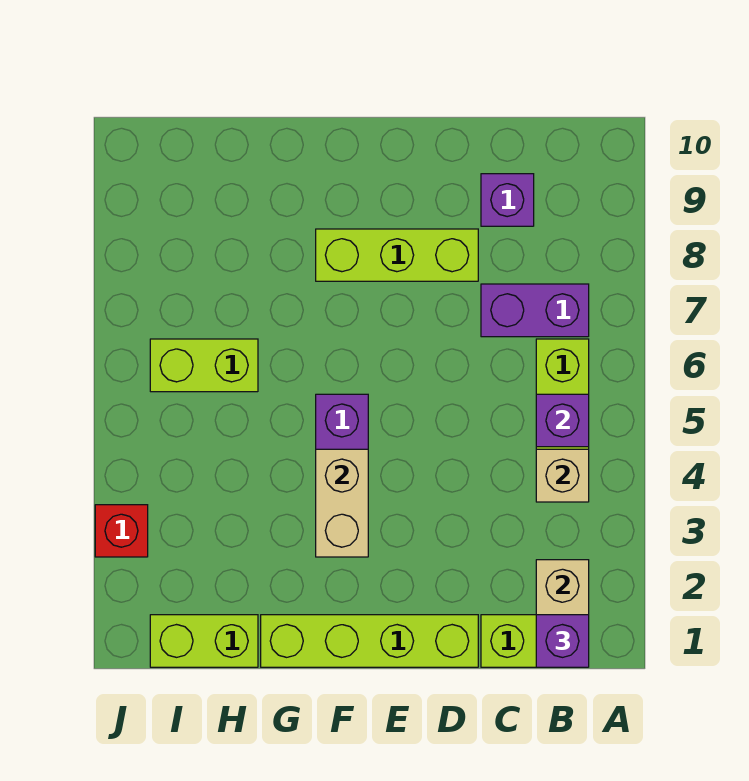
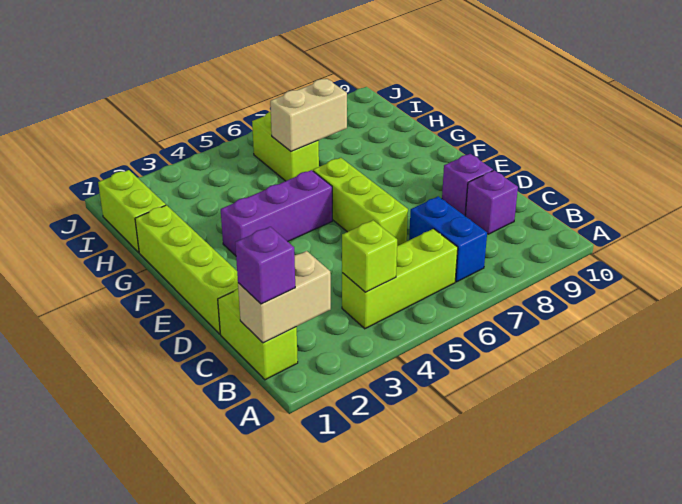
tan 1x1 brick [536,449,589,502] -> lime 1x1 brick [342,220,397,292]
purple 1x1 brick [536,394,589,447] -> purple 1x1 brick moved to [442,154,493,216]
purple 1x2 brick [481,284,589,337] -> blue 1x2 brick [409,196,487,282]
lime 1x3 brick [316,229,478,281] -> lime 1x3 brick moved to [313,158,408,246]
tan 1x2 brick [316,449,368,557] -> tan 1x2 brick moved to [270,79,347,152]
red 1x1 brick [95,505,148,557] -> none

